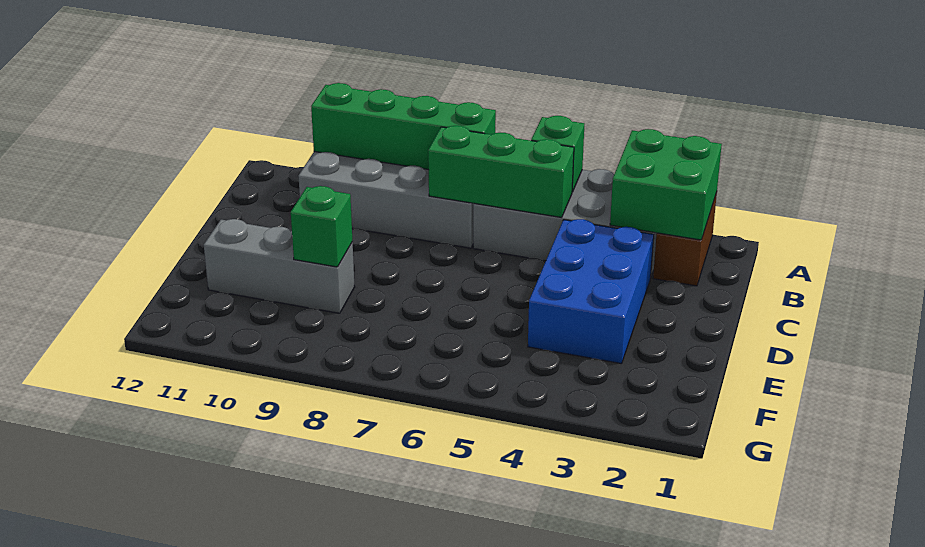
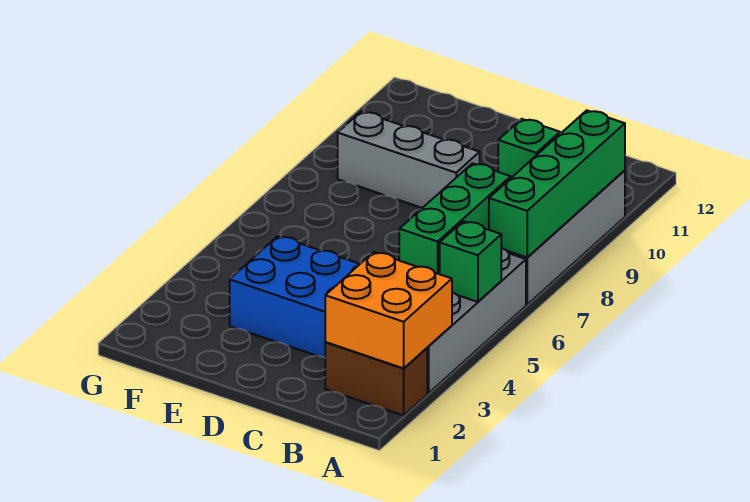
green 2x2 brick [610,129,722,240] -> orange 2x2 brick [325,252,452,368]
grey 1x3 brick [204,219,355,313] -> grey 1x3 brick turned to [338,112,480,208]
green 1x1 brick [291,186,352,267] -> green 1x1 brick moved to [498,119,560,178]

